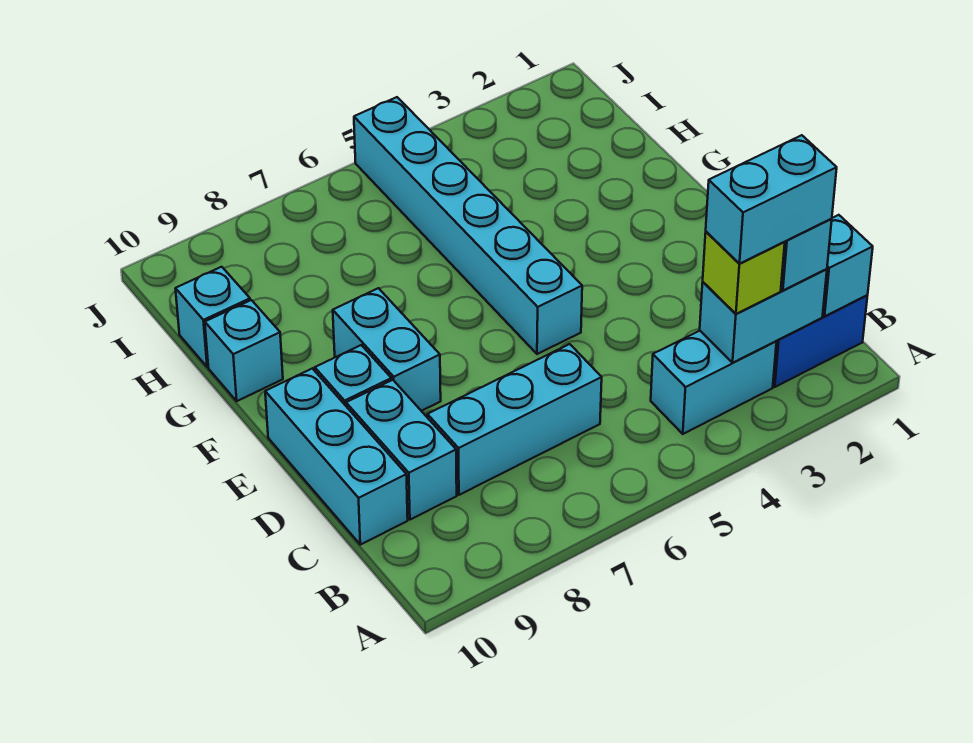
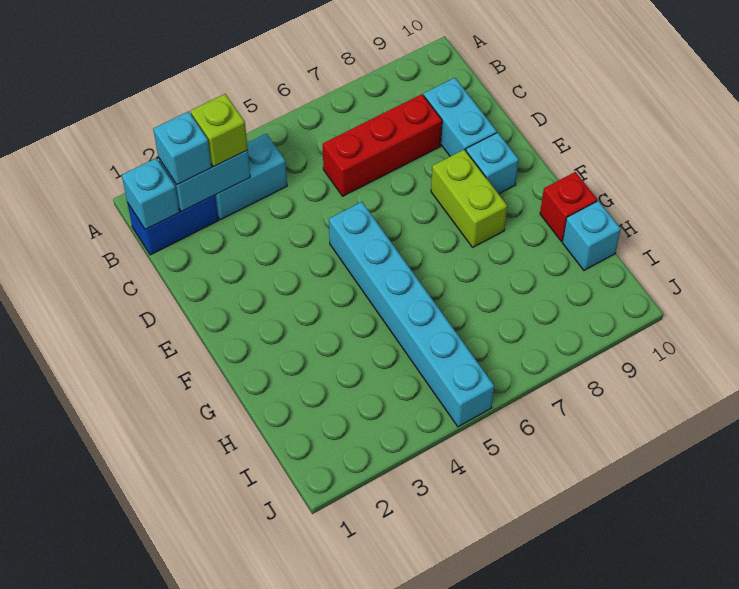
cyan 1x2 brick [706,135,837,264] -> none
cyan 1x3 brick [427,344,602,495] -> red 1x3 brick [323,94,442,196]
cyan 1x3 brick [265,368,408,545] -> none
cyan 1x2 brick [333,288,441,411] -> lime 1x2 brick [431,150,507,247]
cyan 1x1 brick [205,300,283,401] -> red 1x1 brick [540,172,597,241]

